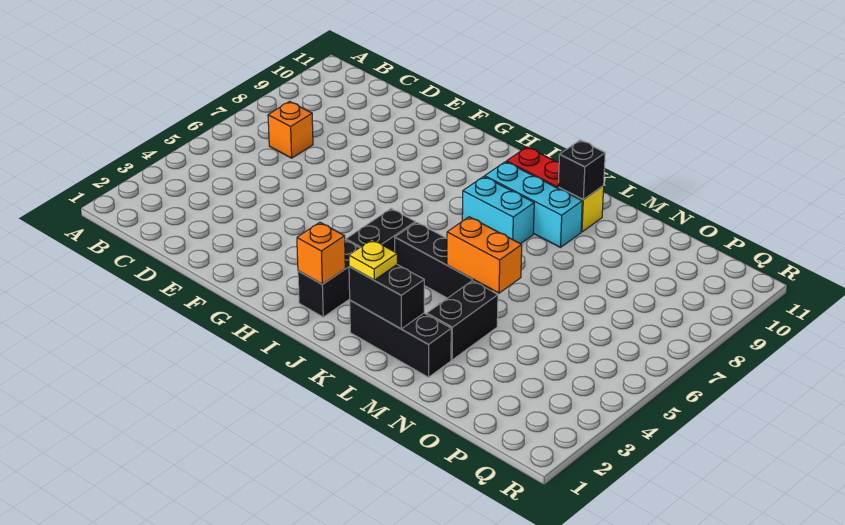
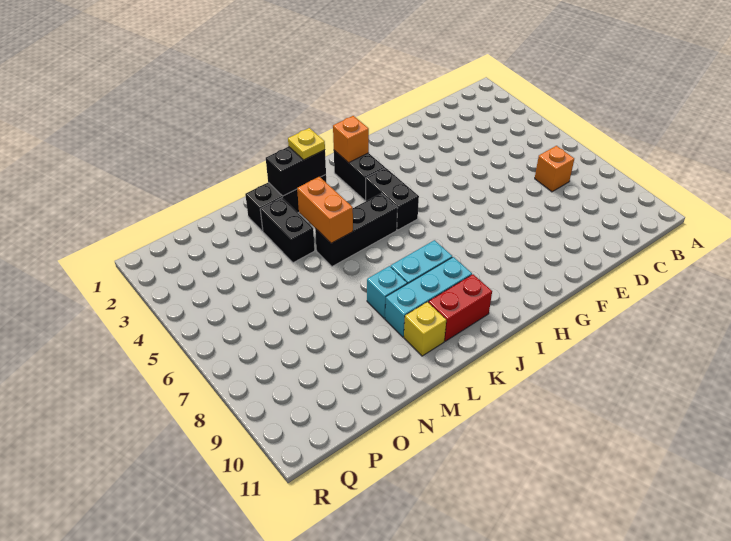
orange 1x2 brick [447,217,522,293] -> orange 1x2 brick turned to [297,177,353,243]
none -> cyan 1x1 brick [367,266,407,318]
black 1x1 brick [558,140,605,200] -> none

